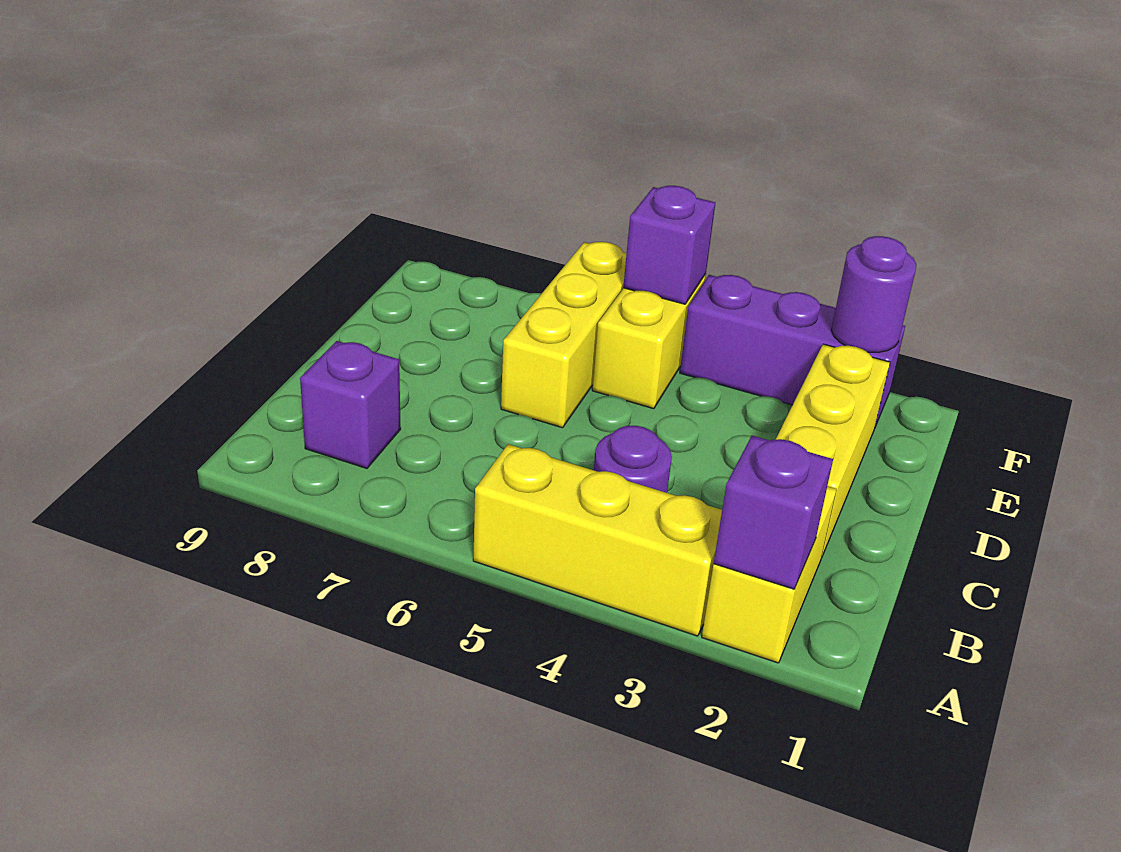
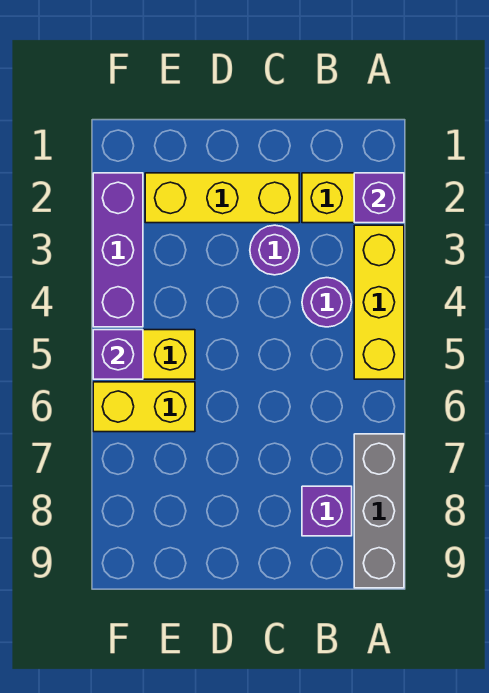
none -> grey 1x3 brick [354,434,404,588]
yellow 1x3 brick [501,242,627,428] -> yellow 1x2 brick [93,382,195,432]
purple 1x1 round brick [832,236,916,352] -> purple 1x1 round brick moved to [250,225,299,275]

